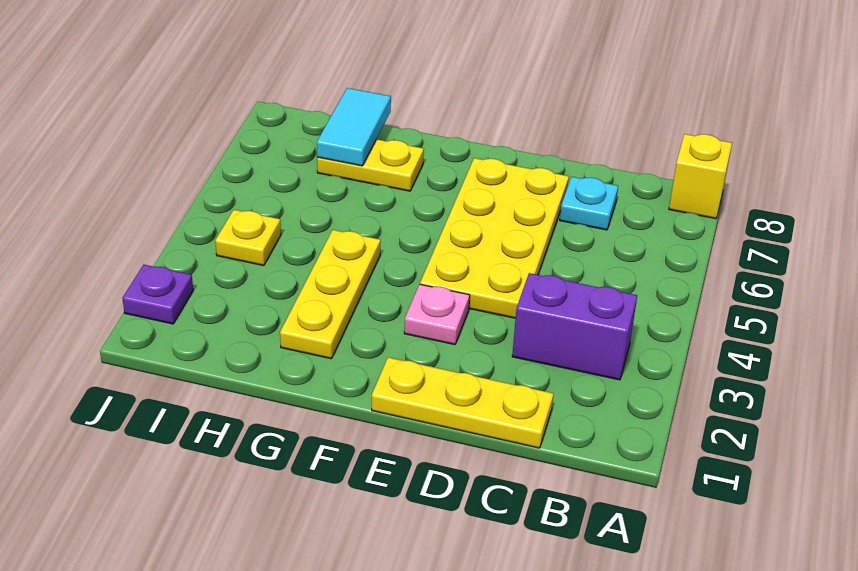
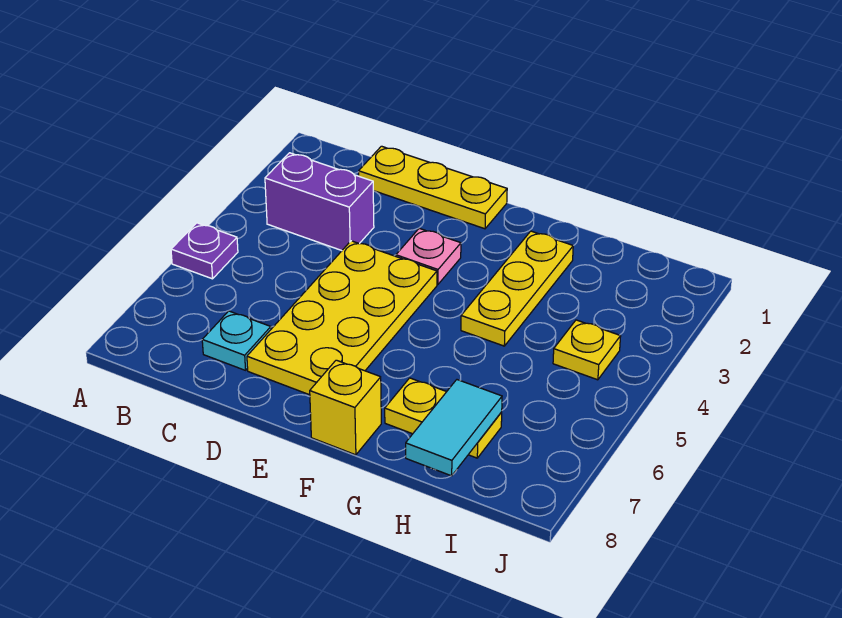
yellow 1x1 brick [669,134,732,219] -> yellow 1x1 brick moved to [310,360,381,455]
purple 1x1 plate [122,265,193,324] -> purple 1x1 plate moved to [171,223,238,279]

